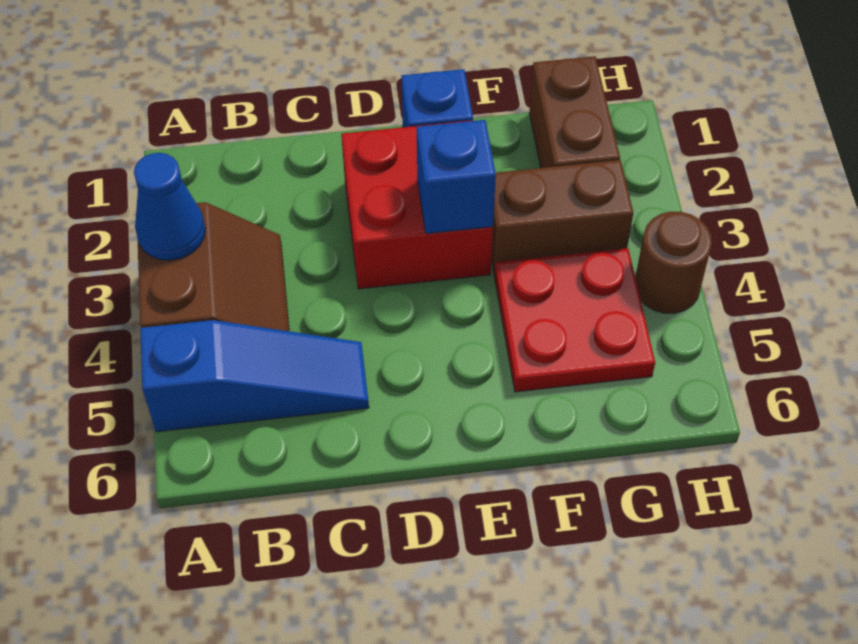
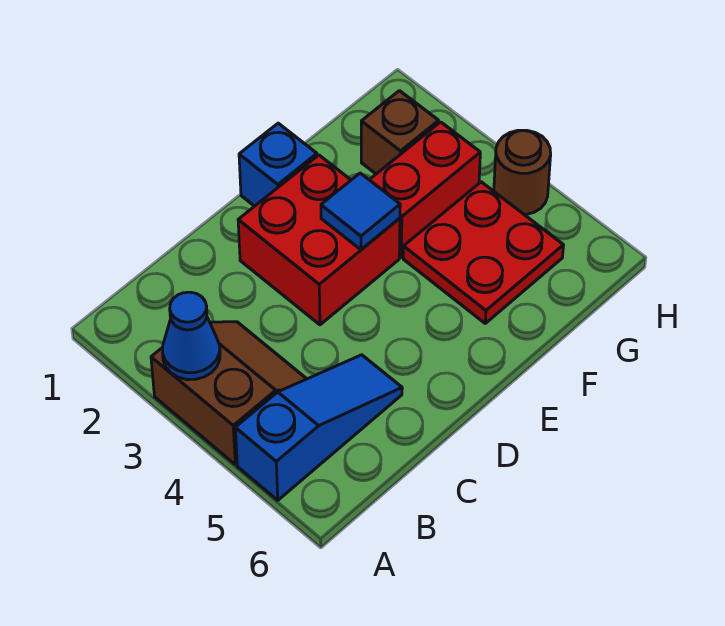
blue 1x1 brick [417,120,496,234] -> blue 1x1 tile [321,173,400,250]
brown 1x2 brick [491,160,633,275] -> red 1x2 brick [370,122,480,257]
brown 1x2 brick [529,56,620,168] -> brown 1x1 brick [361,91,439,174]

